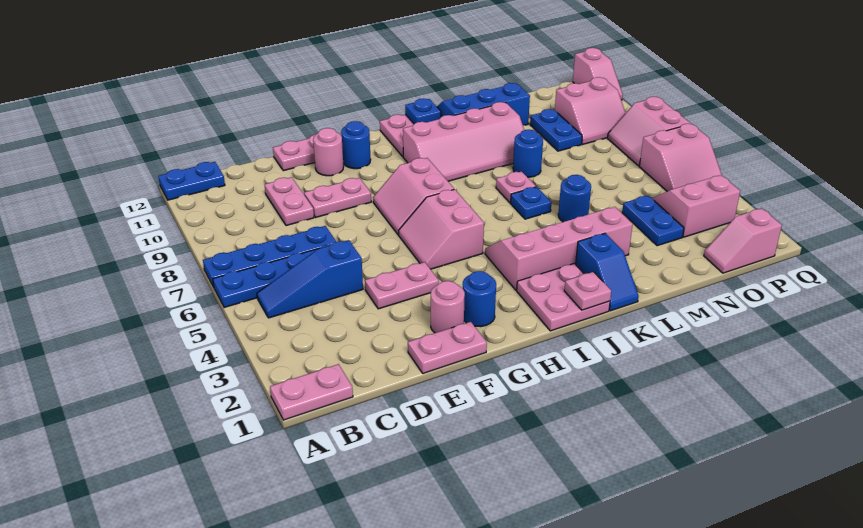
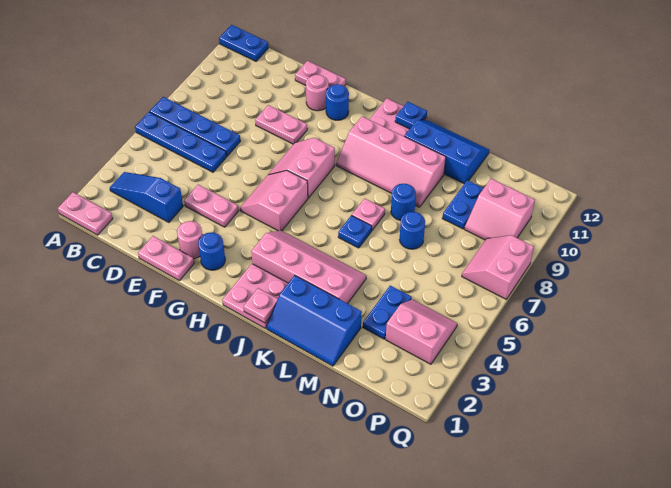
blue 1x3 slope [257,240,363,318] -> blue 1x3 slope moved to [110,172,183,222]
pink 1x2 plate [265,177,314,226] -> none
blue 1x2 slope [576,233,639,311] -> blue 2x3 slope [266,275,362,366]
blue 1x1 round brick [558,175,591,222] -> blue 1x1 round brick moved to [399,212,425,249]
pink 1x2 slope [704,208,782,273] -> none
pink 2x2 slope [639,124,722,191] -> none
pink 1x2 slope [573,48,623,100] -> none

